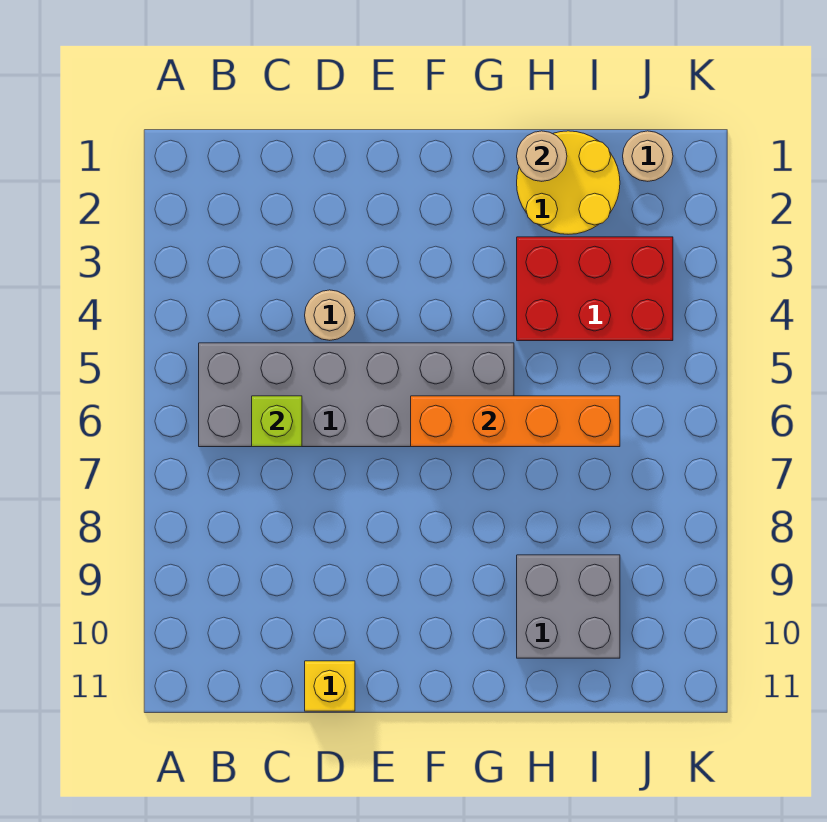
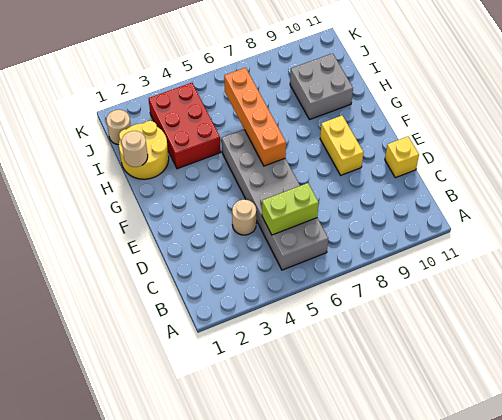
lime 1x1 brick [252,396,302,447] -> lime 1x2 brick [262,183,319,235]
none -> yellow 1x2 brick [320,116,363,175]

